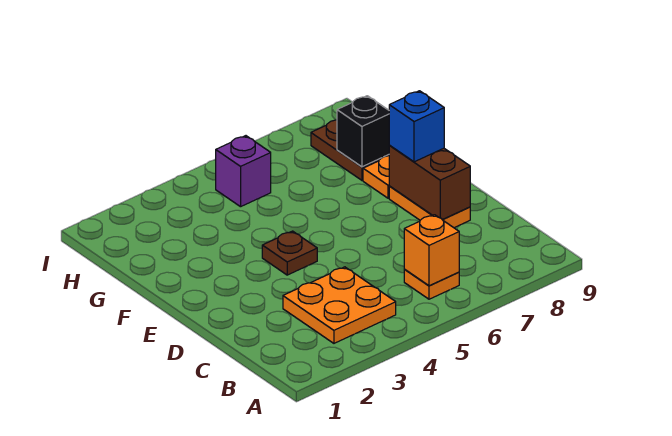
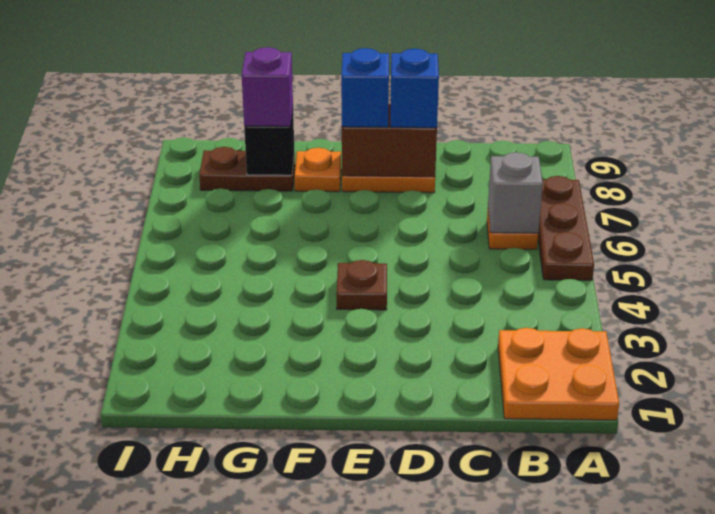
none -> brown 1x3 plate [538,176,594,280]
orange 2x2 plate [283,267,396,343] -> orange 2x2 plate moved to [498,328,619,420]
orange 1x1 brick [404,215,459,286] -> grey 1x1 brick [488,152,543,233]
none -> blue 1x1 brick [391,49,439,128]
purple 1x1 brick [215,136,271,207] -> purple 1x1 brick moved to [242,47,293,126]

